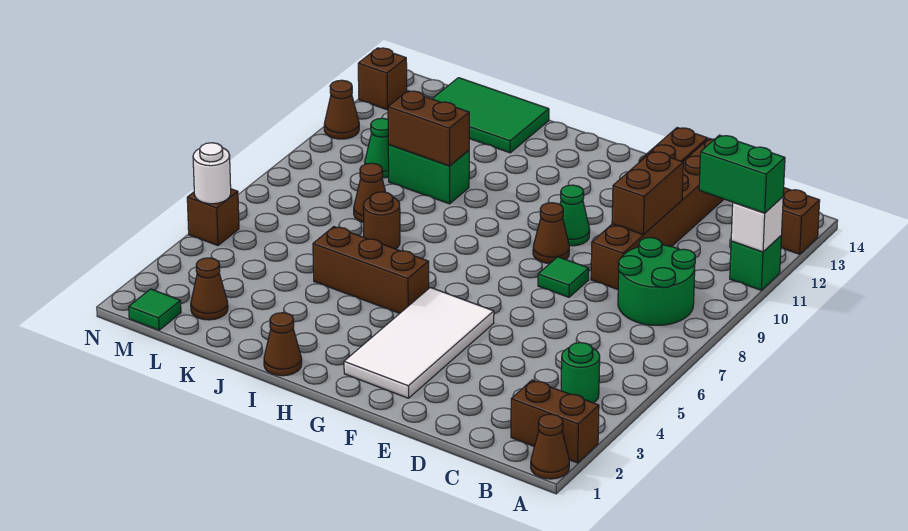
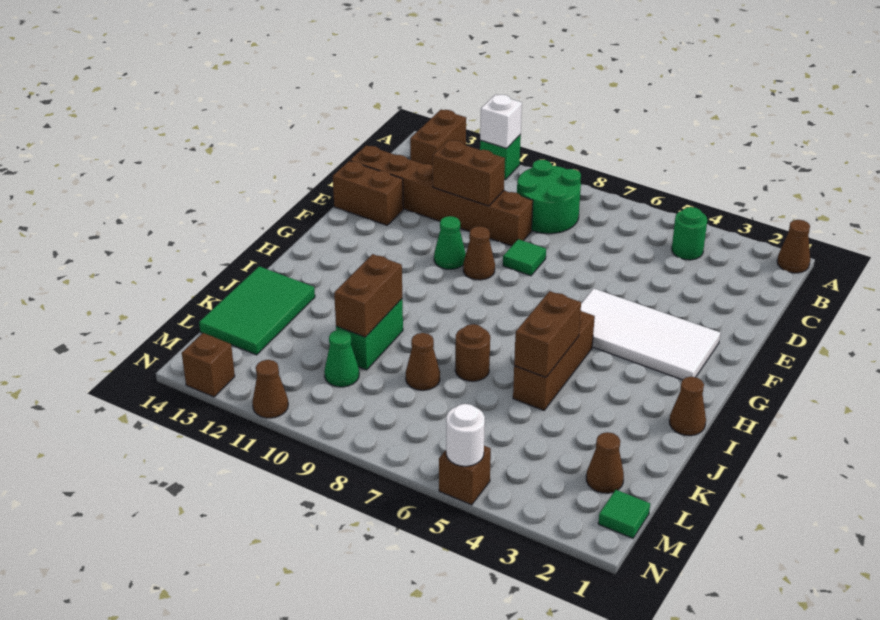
brown 1x2 brick [511,380,599,463] -> brown 1x2 brick moved to [514,291,581,377]
green 1x2 brick [699,135,785,213] -> none

